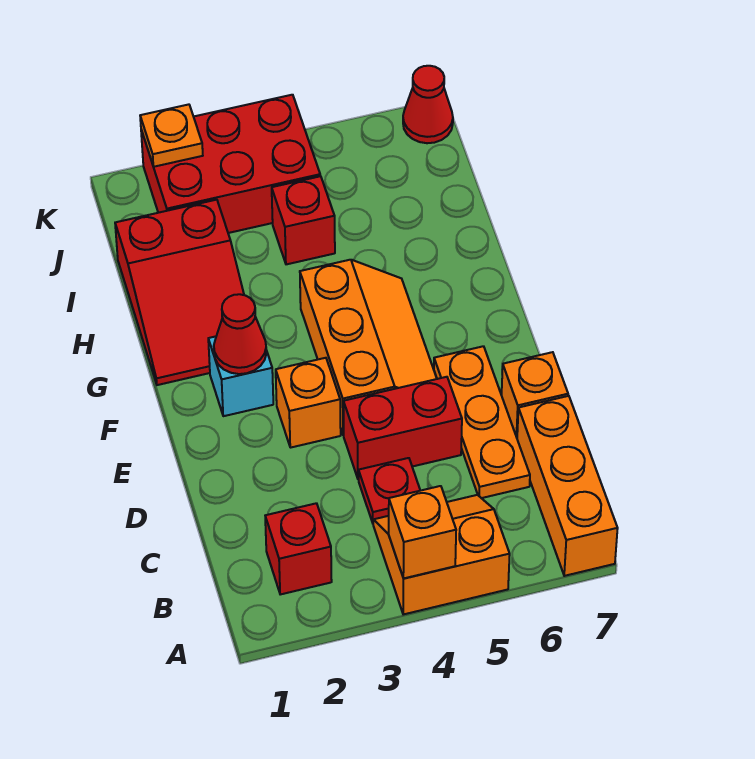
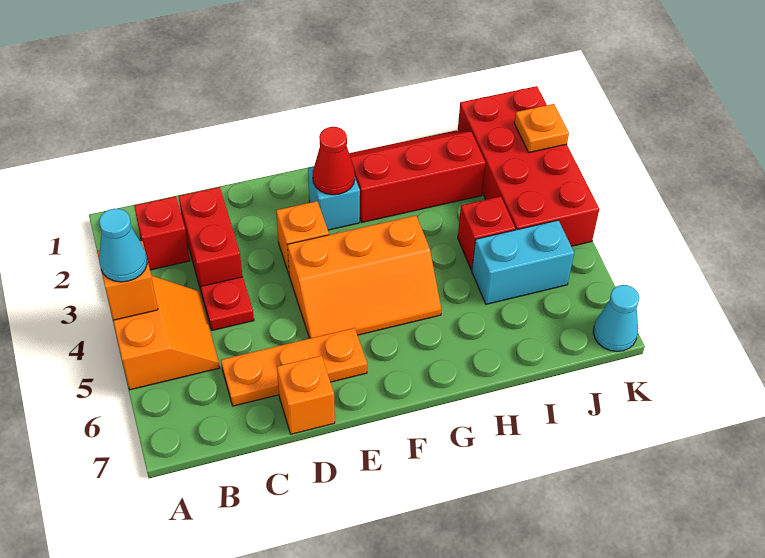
none -> cyan 1x1 cone [99,209,147,282]
orange 1x3 brick [517,396,618,576] -> none
red 1x2 brick [343,377,462,479] -> red 1x2 brick moved to [178,187,243,294]
red 2x3 slope [115,200,244,385] -> red 2x3 slope turned to [349,130,485,222]
none -> cyan 1x2 brick [472,220,574,304]
red 2x3 brick [141,95,320,233] -> red 2x4 brick [458,86,599,246]
red 1x1 cone [403,66,453,143] -> cyan 1x1 cone [593,285,639,352]

